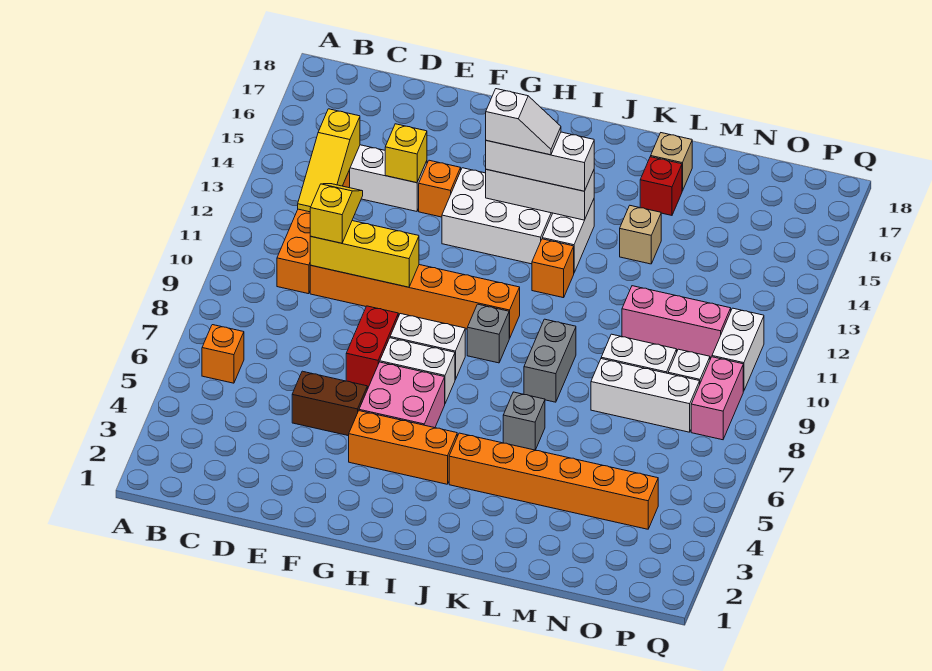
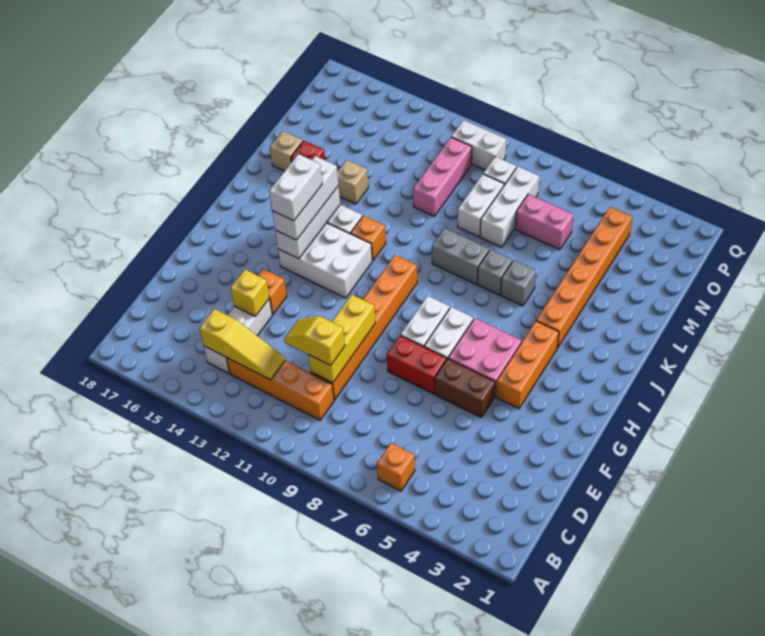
brown 1x2 brick [292,371,367,436] -> brown 1x2 brick turned to [434,358,495,417]
white 2x3 brick [442,168,553,264] -> white 2x3 brick turned to [278,223,372,298]
white 1x2 slope [486,89,561,155] -> white 1x2 brick [269,154,322,221]
grey 1x1 brick [467,304,509,363] -> grey 1x1 brick moved to [478,249,513,295]
pink 1x2 brick [691,357,743,440] -> pink 1x2 brick moved to [515,194,573,250]

